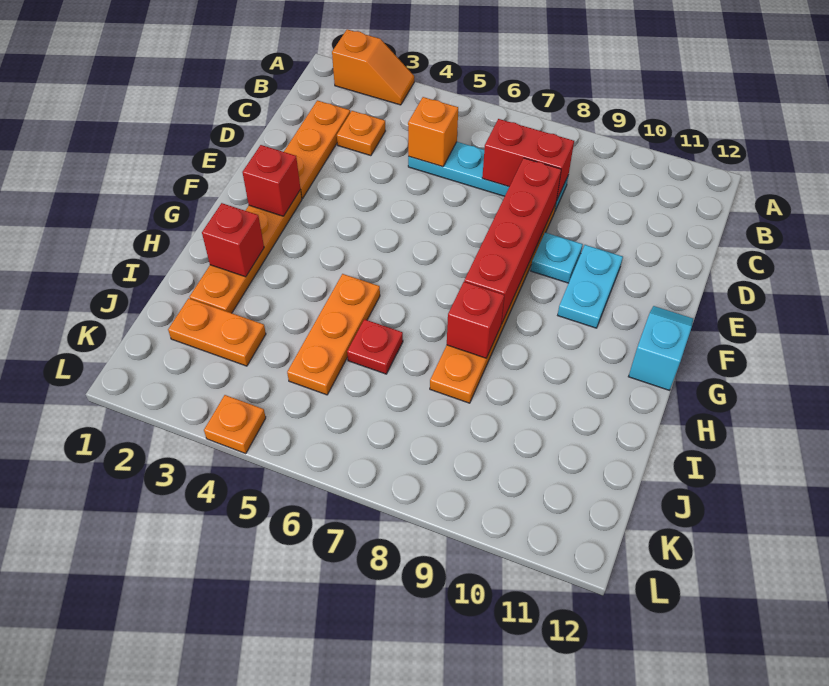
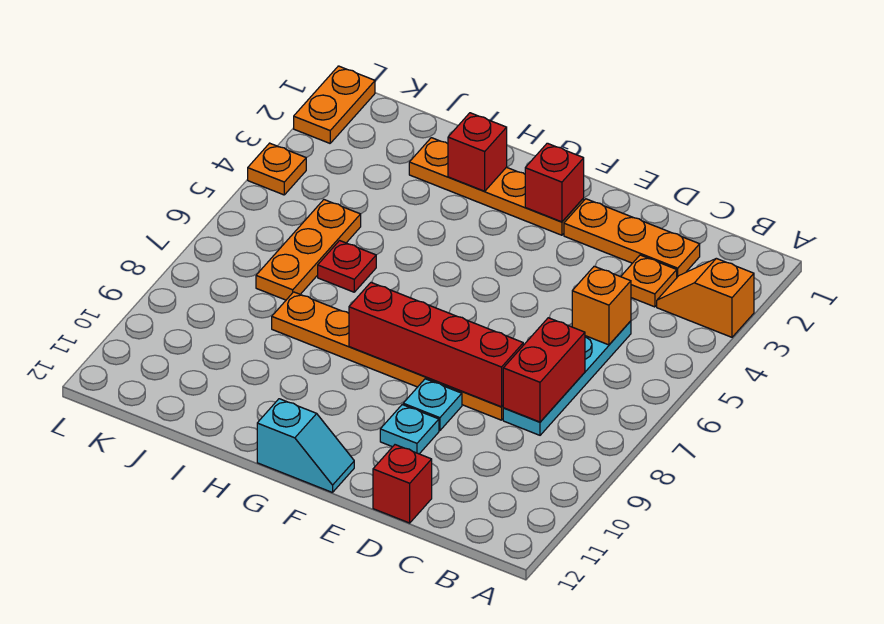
orange 1x2 slope [332,30,414,105] -> orange 1x2 slope turned to [657,258,754,337]
cyan 1x2 plate [558,245,623,328] -> cyan 1x1 plate [380,405,439,454]
orange 1x3 plate [287,274,380,395] -> orange 1x3 plate turned to [256,200,361,300]
red 1x1 brick [447,282,504,358] -> red 1x1 brick moved to [373,445,432,523]
orange 1x2 plate [168,298,266,366] -> orange 1x2 plate moved to [294,66,375,143]

